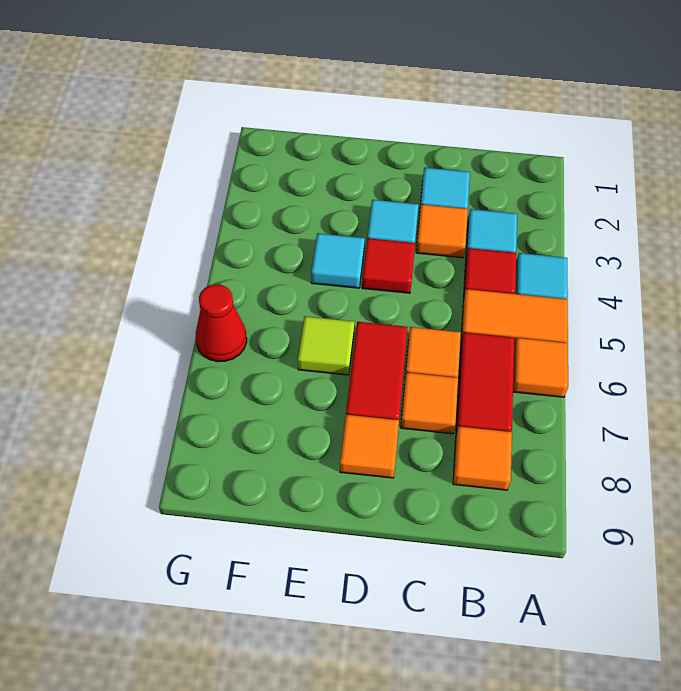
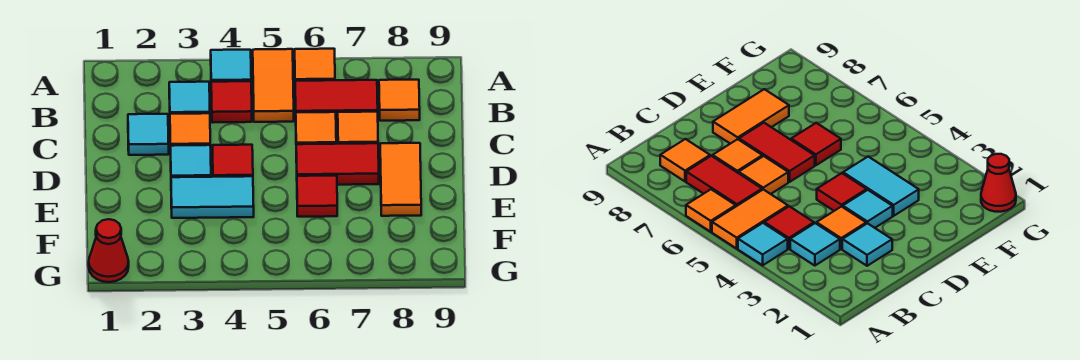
orange 1x1 tile [340,415,399,478] -> orange 1x2 tile [380,143,421,216]
cyan 1x1 tile [311,233,365,288] -> cyan 1x2 tile [171,176,254,218]
lime 1x1 tile [298,316,355,375] -> red 1x1 tile [297,176,337,217]
red 1x1 cone [196,284,247,362] -> red 1x1 cone moved to [89,219,129,282]

